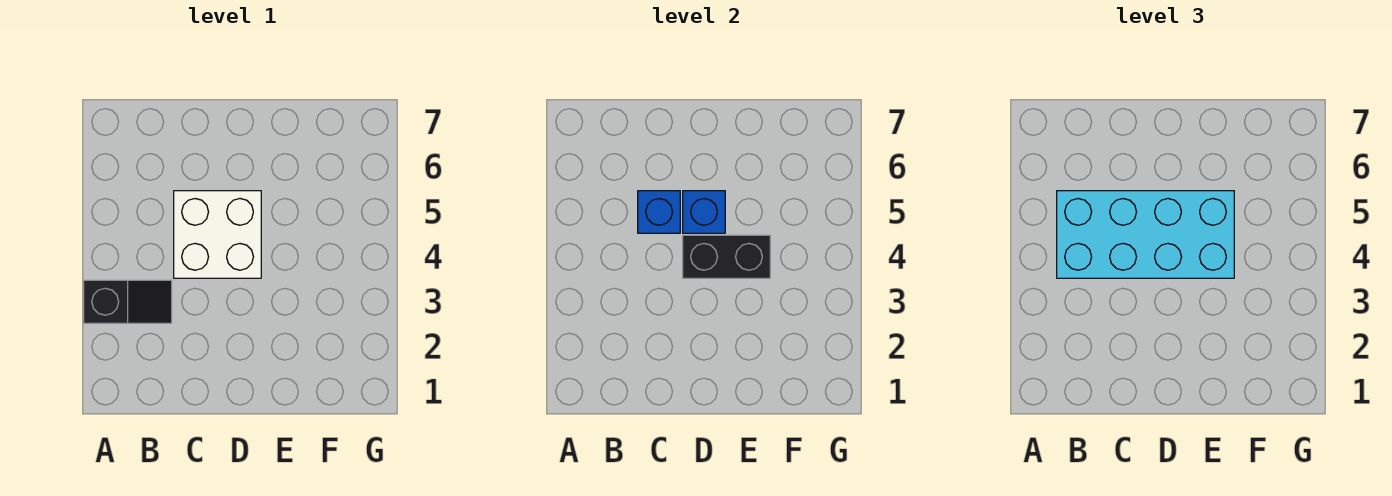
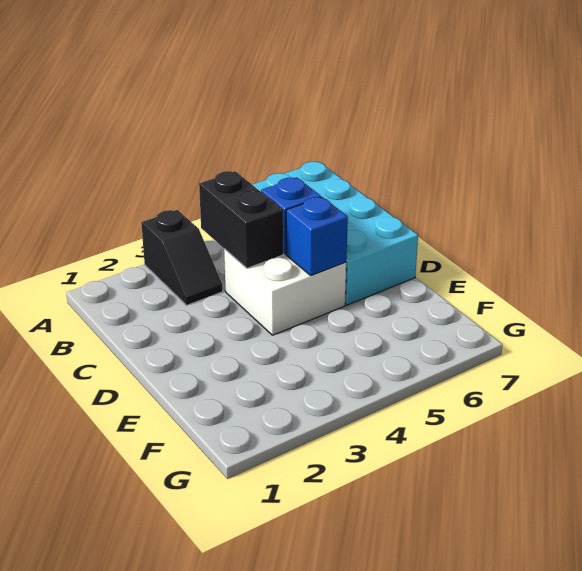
cyan 2x4 brick [1057,191,1234,278] -> cyan 2x4 brick moved to [252,162,418,305]
black 1x2 brick [683,235,770,278] -> black 1x2 brick moved to [199,171,283,268]

